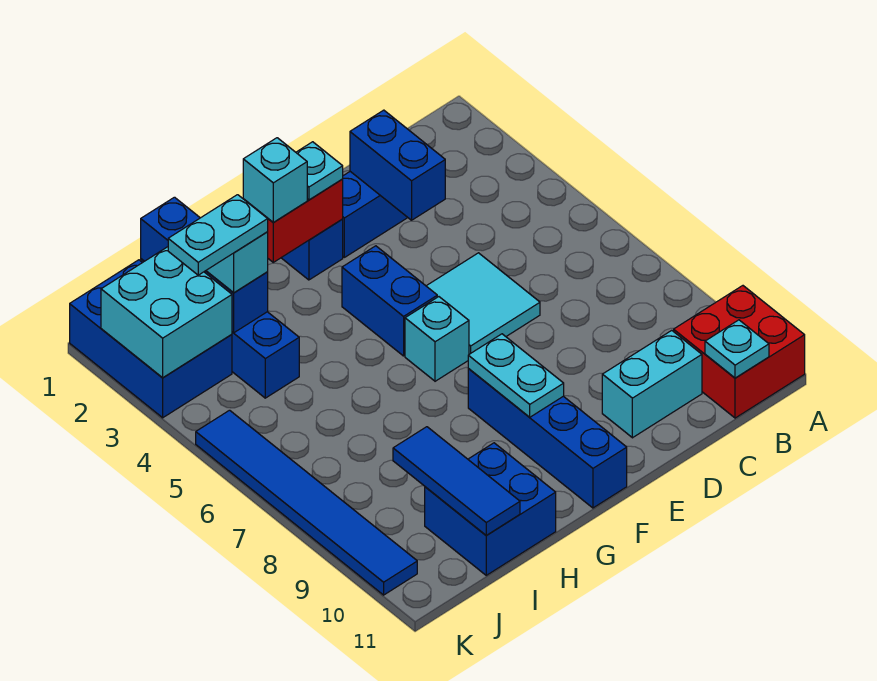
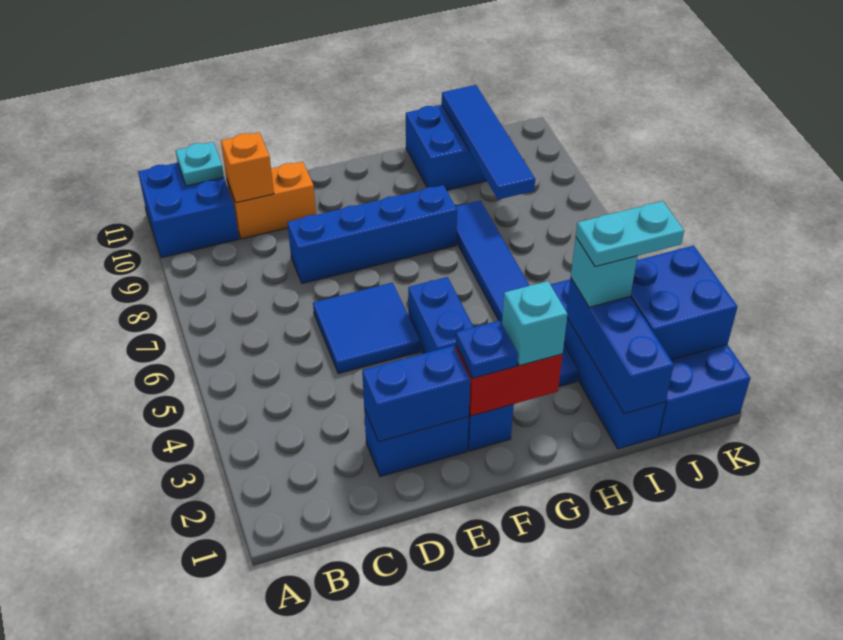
red 2x2 brick [674,286,805,418] -> blue 2x2 brick [138,163,239,258]
cyan 1x2 brick [602,330,702,438] -> orange 1x2 brick [227,162,316,239]
none -> orange 1x1 brick [221,132,274,203]
blue 1x2 brick [350,110,445,220] -> blue 1x2 brick turned to [362,346,470,442]
cyan 2x2 tile [427,253,540,354] -> blue 2x2 tile [313,283,420,374]
cyan 1x1 plate [296,142,343,200] -> blue 1x1 plate [456,320,518,378]
cyan 1x1 brick [405,297,469,381] -> none
blue 1x4 brick [468,369,627,508] -> blue 1x4 brick turned to [287,185,457,284]
cyan 1x2 plate [468,334,564,417] -> none
blue 1x3 tile [393,427,520,535] -> blue 1x4 tile [442,85,535,200]
cyan 2x2 brick [101,247,232,378] -> blue 2x2 brick [630,246,738,360]
blue 1x6 tile [196,410,417,595] -> blue 1x6 tile moved to [456,200,578,387]

